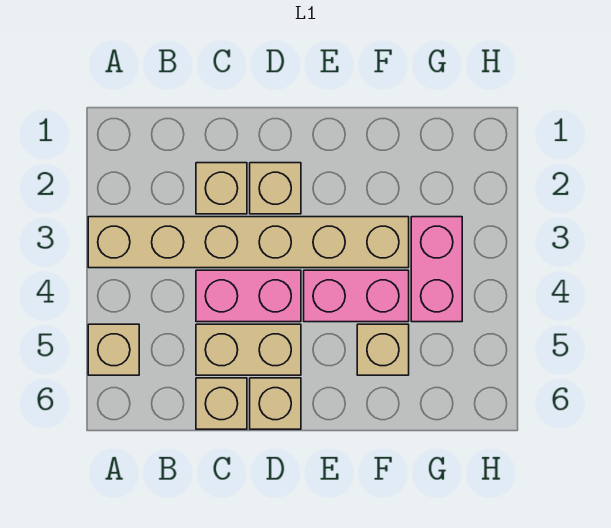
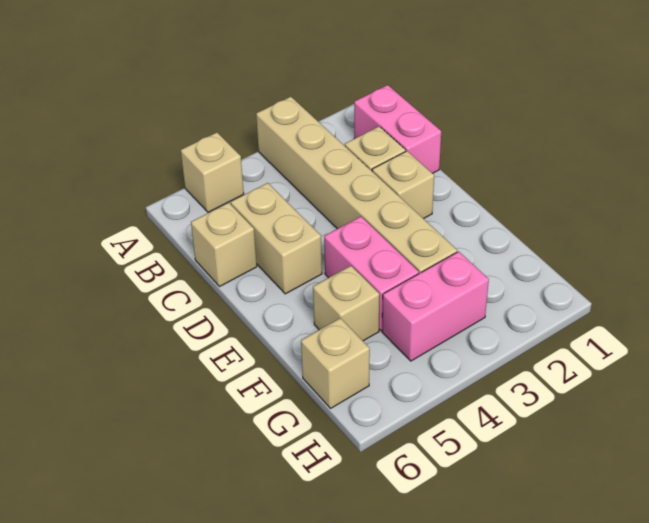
pink 1x2 brick [196,270,301,322] -> pink 1x2 brick moved to [354,85,441,173]
tan 1x1 brick [250,378,301,429] -> tan 1x1 brick moved to [301,318,370,408]

